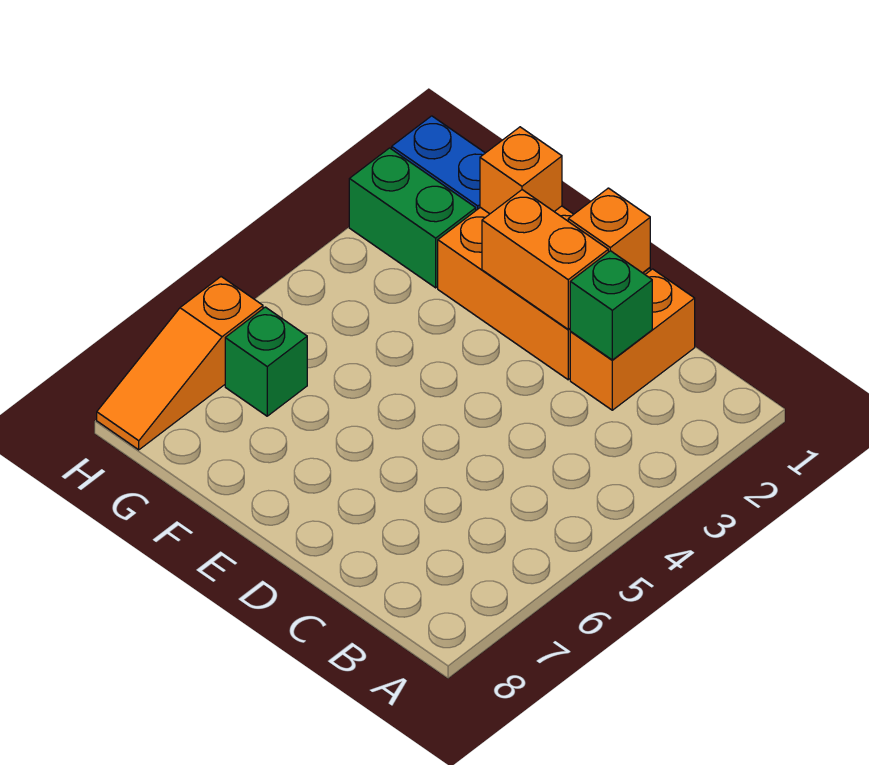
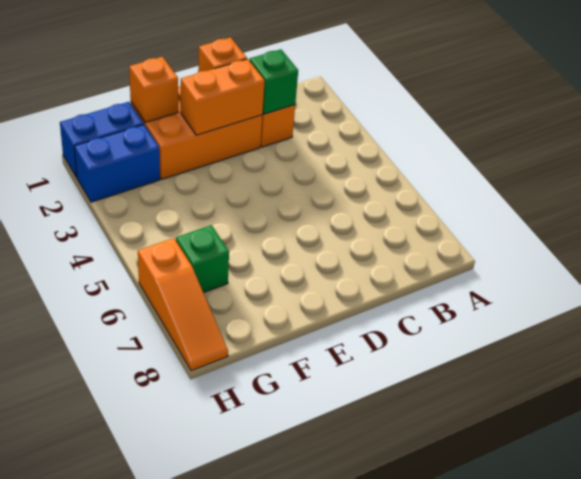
green 1x2 brick [349,148,476,288] -> blue 1x2 brick [74,125,160,202]

